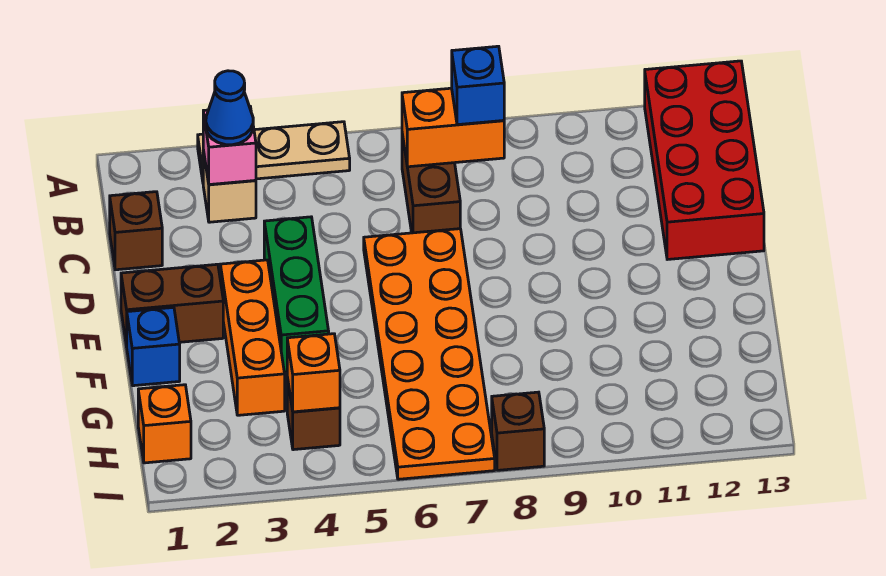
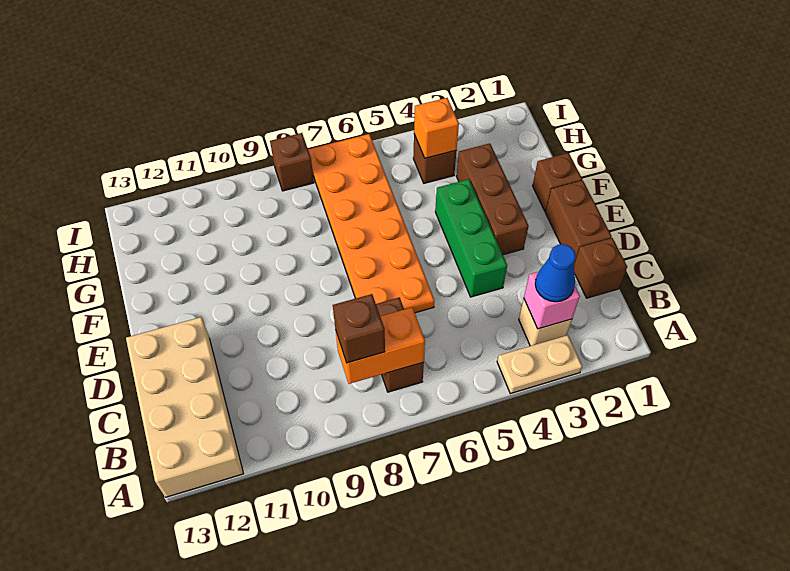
tan 1x3 plate [198,122,350,181] -> tan 1x2 plate [497,335,582,394]
red 2x4 brick [645,61,764,260] -> tan 2x4 brick [126,317,243,497]
blue 1x1 brick [452,46,504,125] -> brown 1x1 brick [333,294,385,363]
brown 1x2 brick [121,264,223,347] -> brown 1x2 brick turned to [546,180,612,264]
orange 1x3 brick [220,260,285,415] -> brown 1x3 brick [456,143,529,255]
blue 1x1 brick [127,307,180,386] -> brown 1x1 brick [533,153,582,212]
orange 1x1 brick [138,385,191,463] -> none

